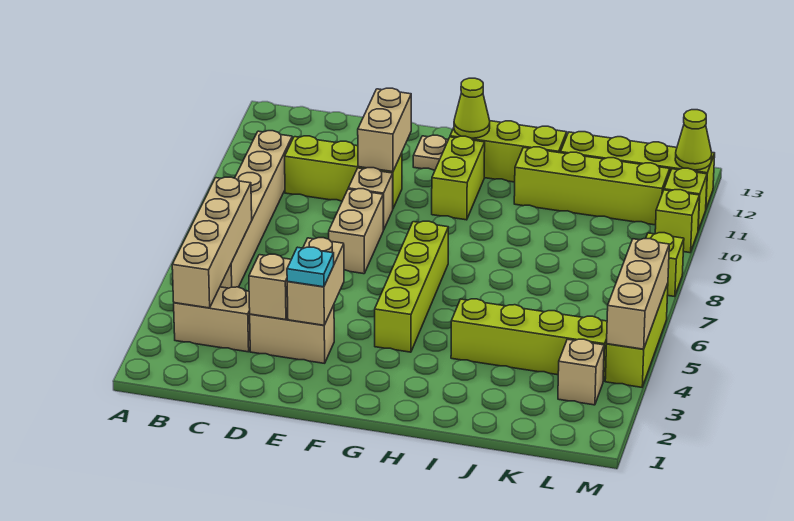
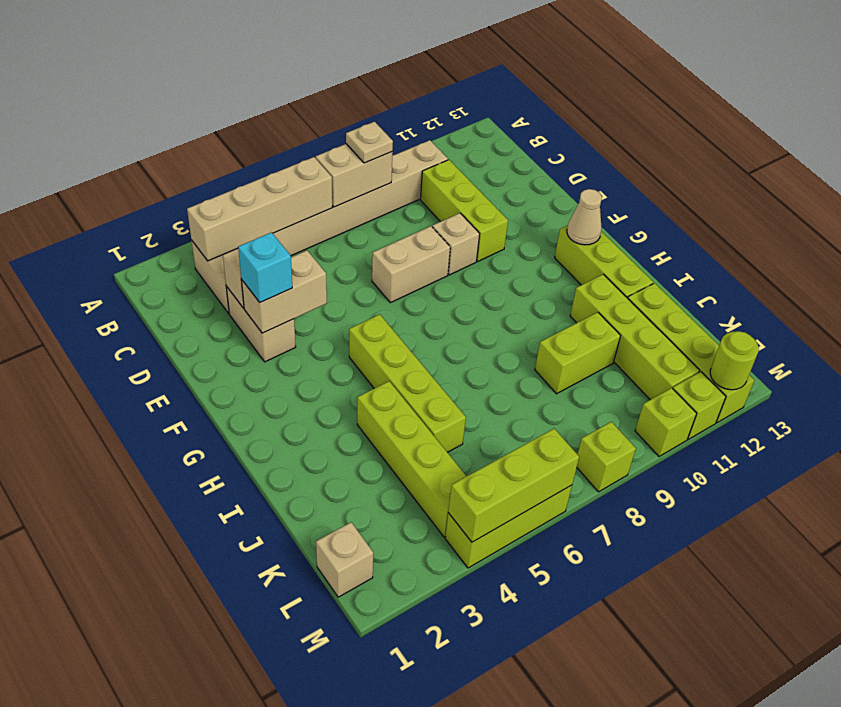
cyan 1x1 plate [287,247,334,287] -> cyan 1x1 brick [238,232,292,302]
tan 1x2 brick [358,88,411,172] -> tan 1x2 brick moved to [316,144,393,207]
tan 1x1 plate [413,135,448,171] -> tan 1x1 plate moved to [346,122,393,163]
lime 1x4 brick [375,221,448,352] -> lime 1x4 brick turned to [349,314,466,452]
lime 1x2 brick [432,136,485,220] -> lime 1x2 brick moved to [535,312,620,394]
lime 1x1 cone [454,78,490,138] -> tan 1x1 cone [567,189,602,245]
tan 1x1 brick [558,339,604,405] -> tan 1x1 brick moved to [316,522,373,597]
tan 1x3 brick [607,239,669,349] -> lime 1x3 brick [448,429,579,542]
lime 1x1 cone [675,110,712,170] -> lime 1x1 round brick [710,331,759,390]

